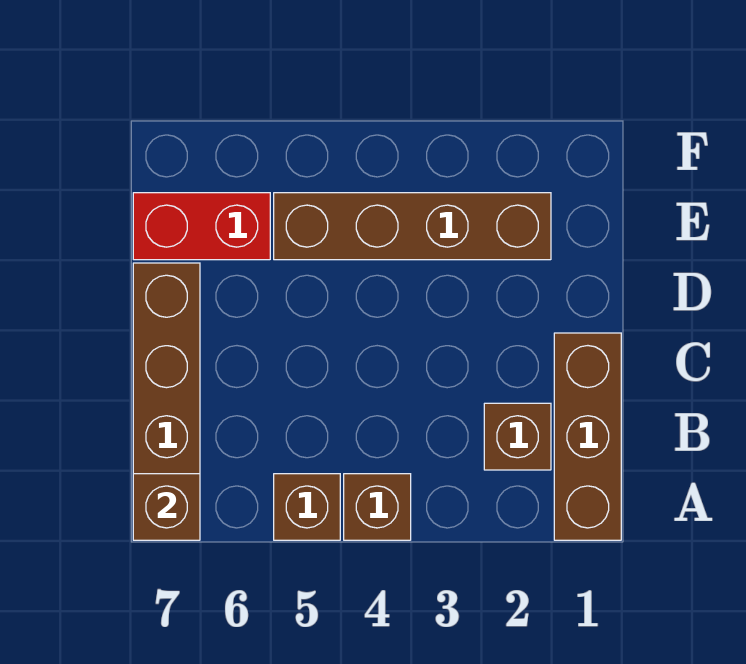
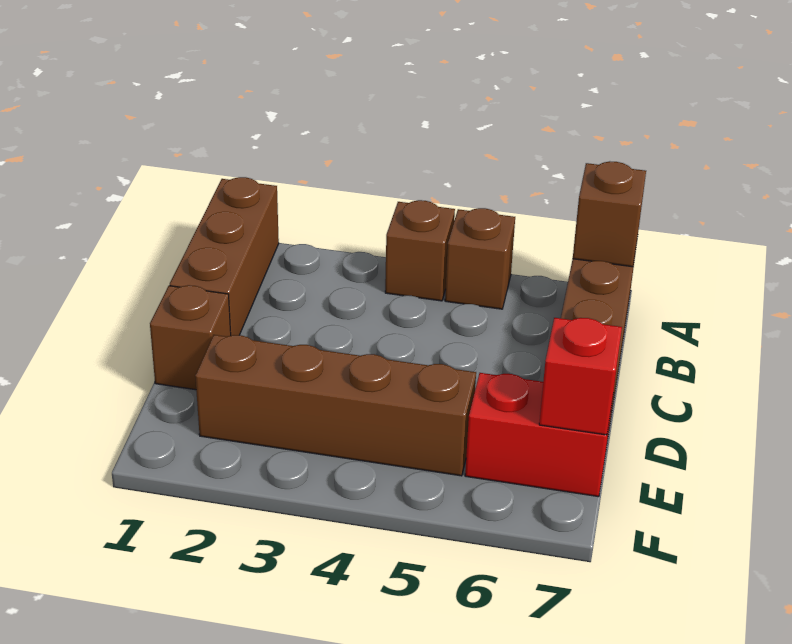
brown 1x1 brick [484,403,551,470] -> brown 1x1 brick moved to [150,285,231,390]
none -> red 1x1 brick [539,318,622,435]

